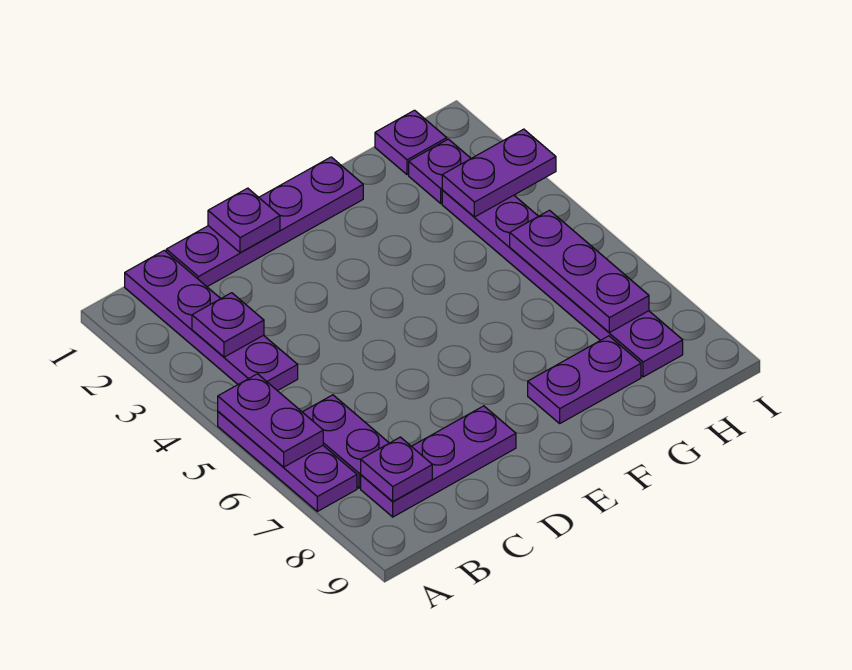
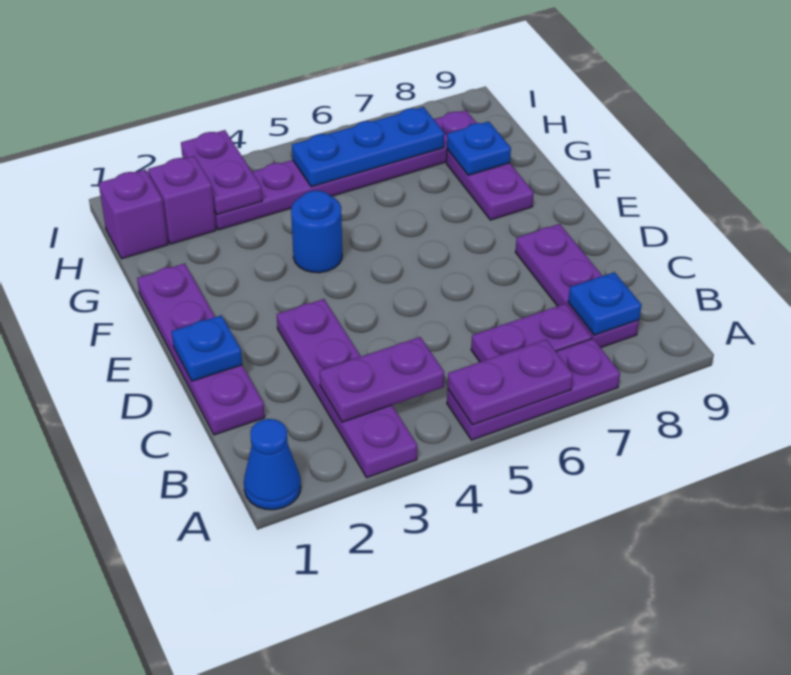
none -> blue 1x1 cone [244,419,301,510]
purple 1x4 plate [125,250,298,391] -> purple 1x4 plate turned to [277,299,417,478]
purple 1x1 plate [192,293,264,357] -> purple 1x2 plate [320,337,444,422]
purple 1x1 plate [361,437,432,502] -> blue 1x1 plate [568,272,642,335]
purple 1x1 plate [208,188,280,253] -> blue 1x1 plate [172,315,242,381]
none -> blue 1x1 round brick [291,191,342,273]
none -> blue 1x1 plate [447,121,511,175]
purple 1x1 plate [375,110,447,175] -> purple 1x1 brick [99,170,168,259]
purple 1x1 plate [409,139,471,203] -> purple 1x1 brick [148,156,216,244]
purple 1x3 plate [510,210,649,333] -> blue 1x3 plate [292,107,444,187]

